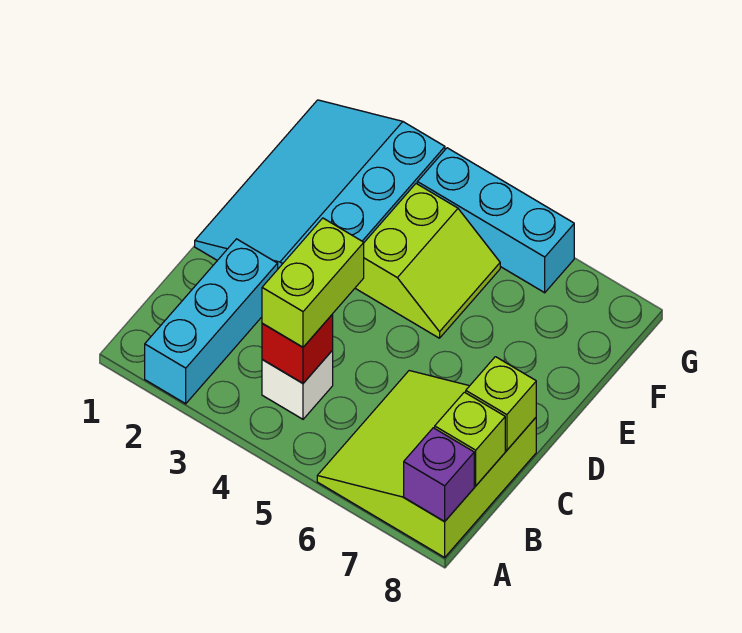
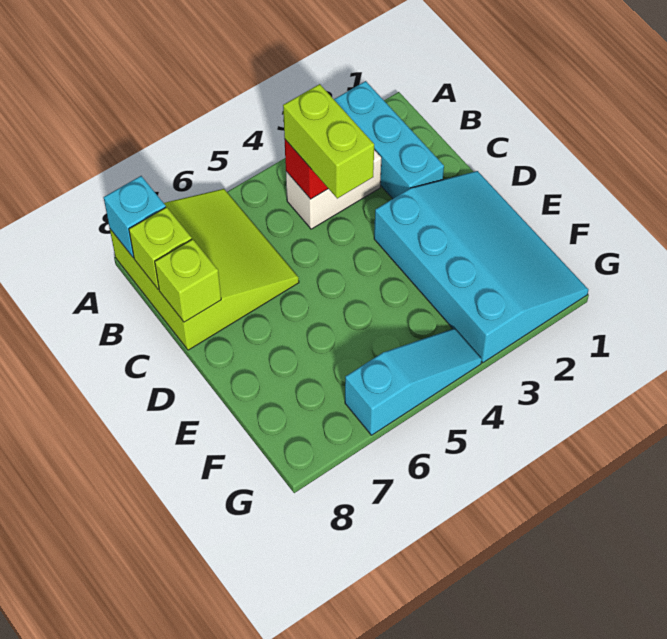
purple 1x1 brick [404,428,474,522] -> cyan 1x1 brick [104,176,166,258]
white 1x1 brick [262,350,333,419] -> white 1x2 brick [286,150,381,229]
lime 2x2 slope [356,184,500,338] -> none
cyan 1x3 brick [417,148,574,293] -> cyan 1x3 slope [345,328,482,435]

